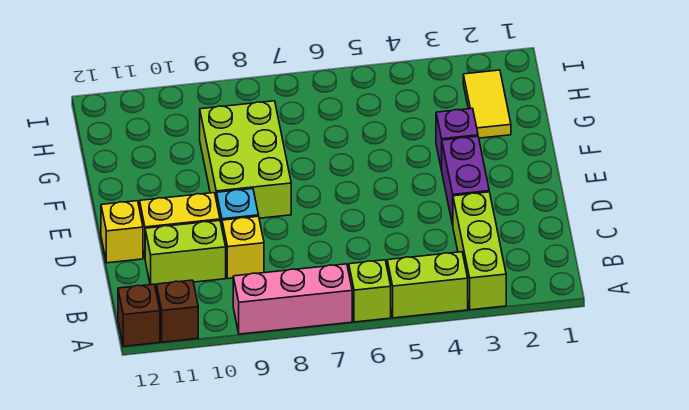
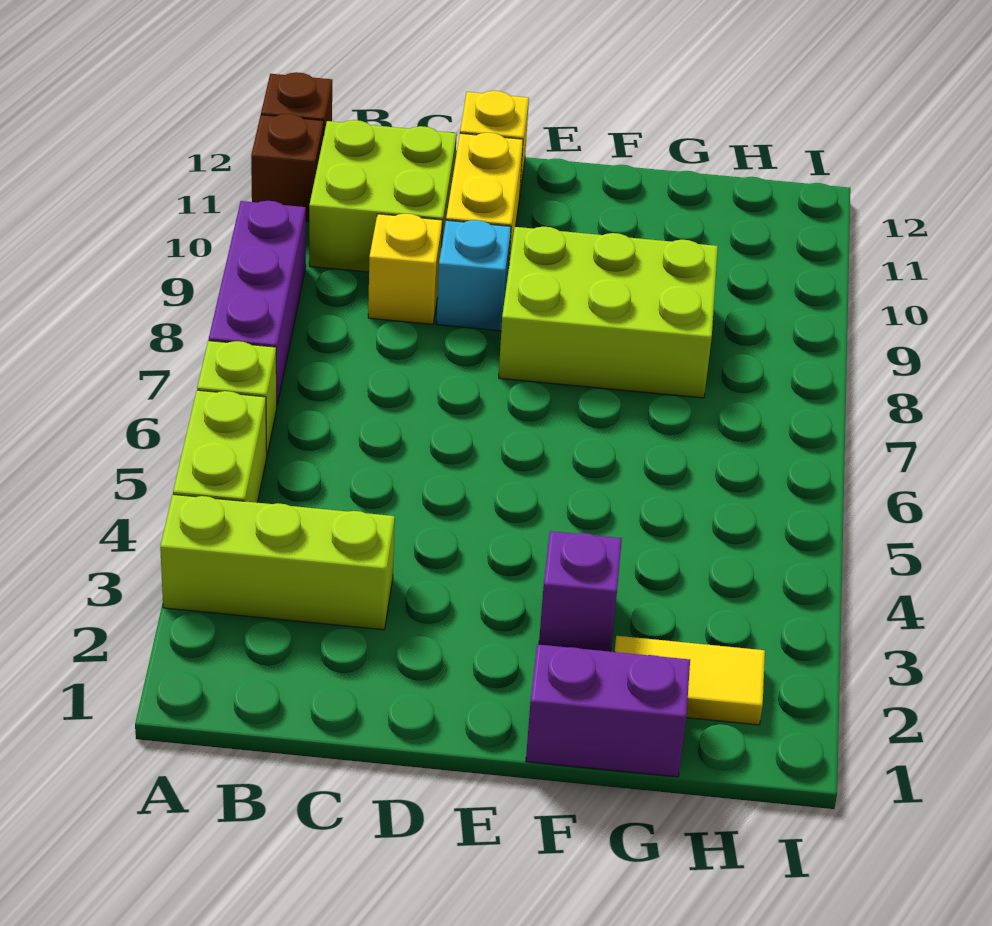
pink 1x3 brick [233,264,352,334] -> purple 1x3 brick [209,201,306,405]
lime 1x2 brick [145,220,226,286] -> lime 2x2 brick [309,120,457,272]
purple 1x2 brick [442,136,489,225] -> purple 1x2 brick moved to [526,644,690,777]

